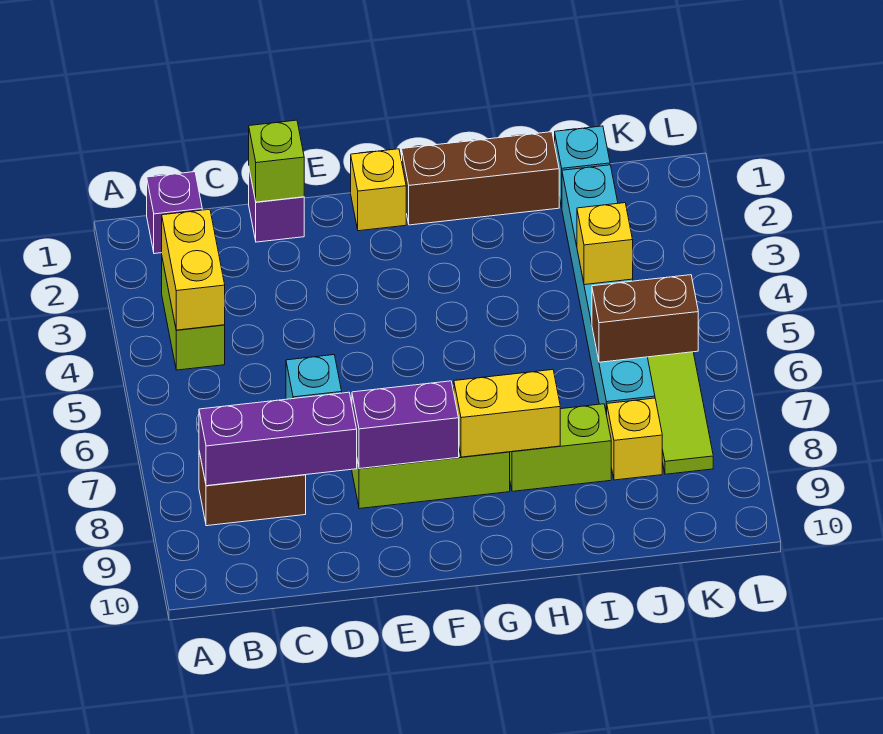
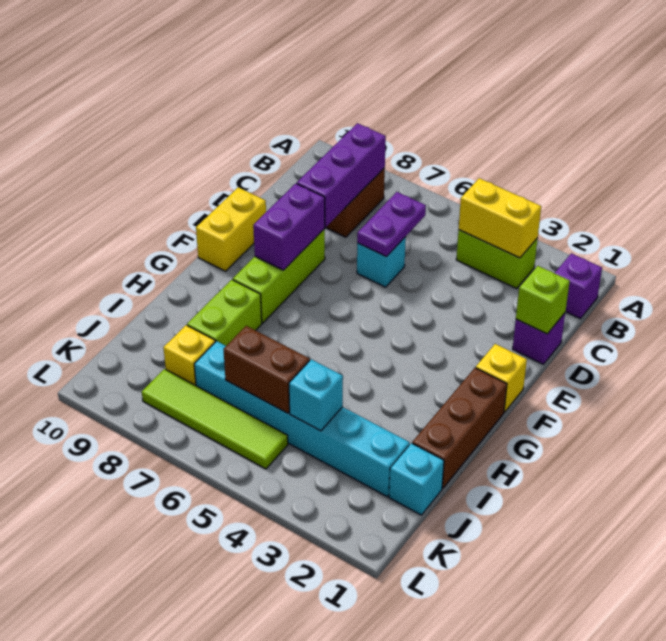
none -> purple 1x2 plate [357,192,426,257]
yellow 1x2 brick [454,370,560,457] -> yellow 1x2 brick moved to [196,187,266,271]
yellow 1x1 brick [577,203,633,285] -> cyan 1x1 brick [289,359,343,431]
brown 1x2 brick [592,275,698,362] -> brown 1x2 brick turned to [223,326,310,413]

